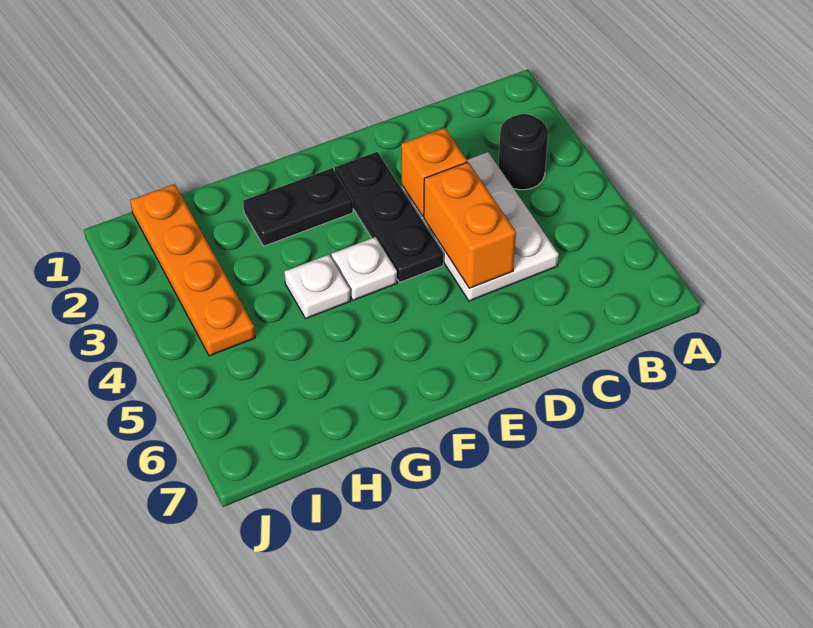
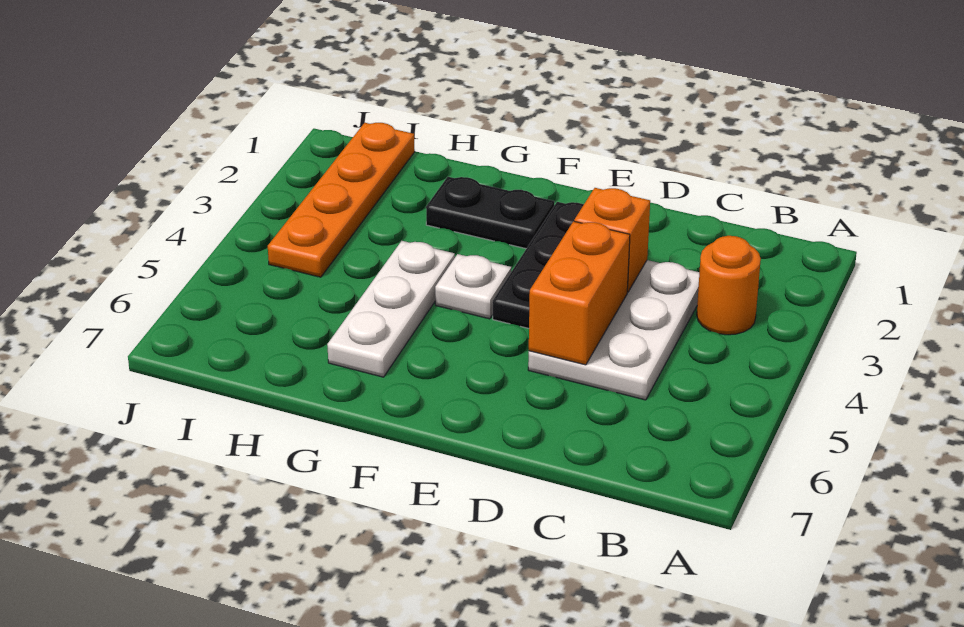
black 1x1 round brick [498,114,548,190] -> orange 1x1 round brick [697,236,761,335]
white 1x1 plate [284,255,351,318] -> white 1x3 plate [327,241,455,377]

